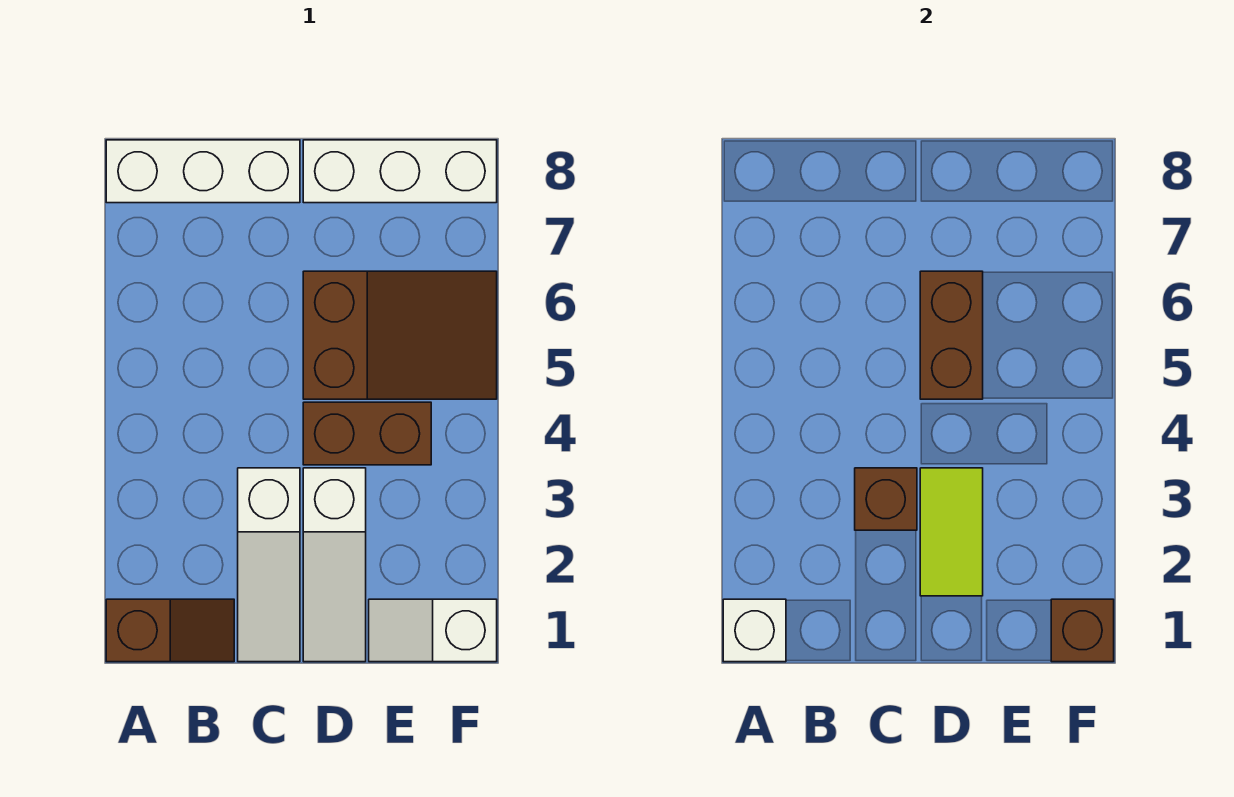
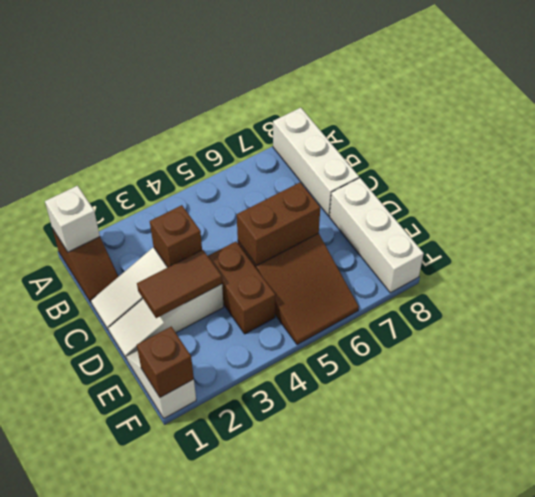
lime 1x2 tile [920,468,983,596] -> brown 1x2 tile [137,250,222,318]

